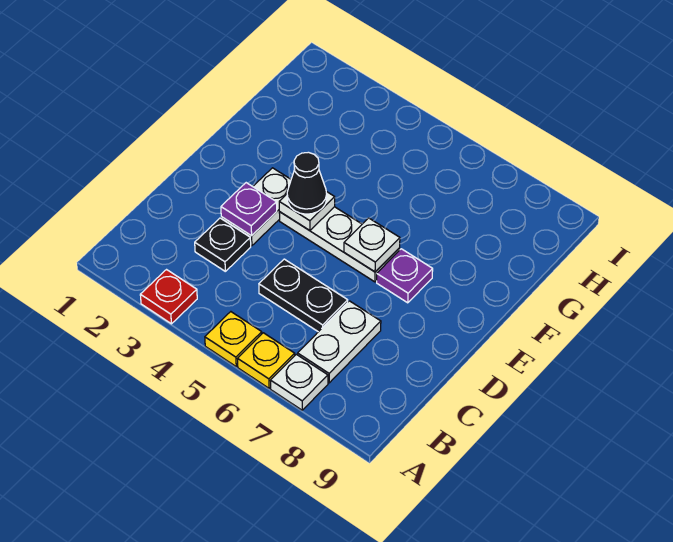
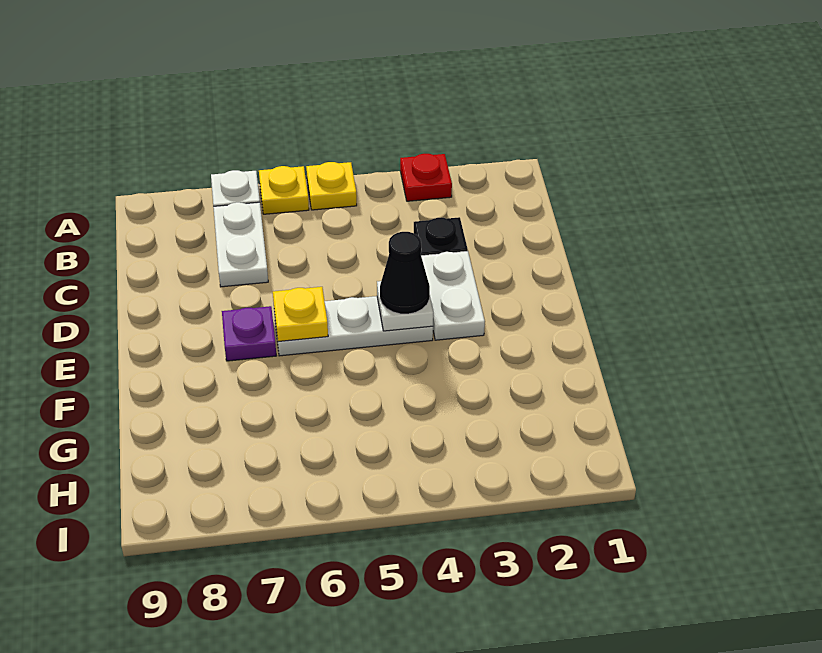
black 1x2 plate [259,259,348,332] -> none
purple 1x1 plate [221,183,277,236] -> none
white 1x1 plate [344,218,400,272] -> yellow 1x1 plate [273,287,328,342]

